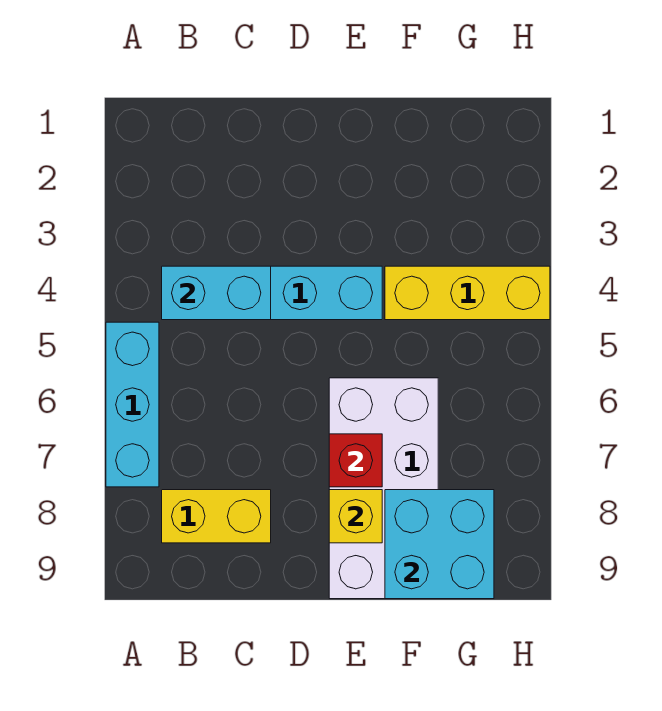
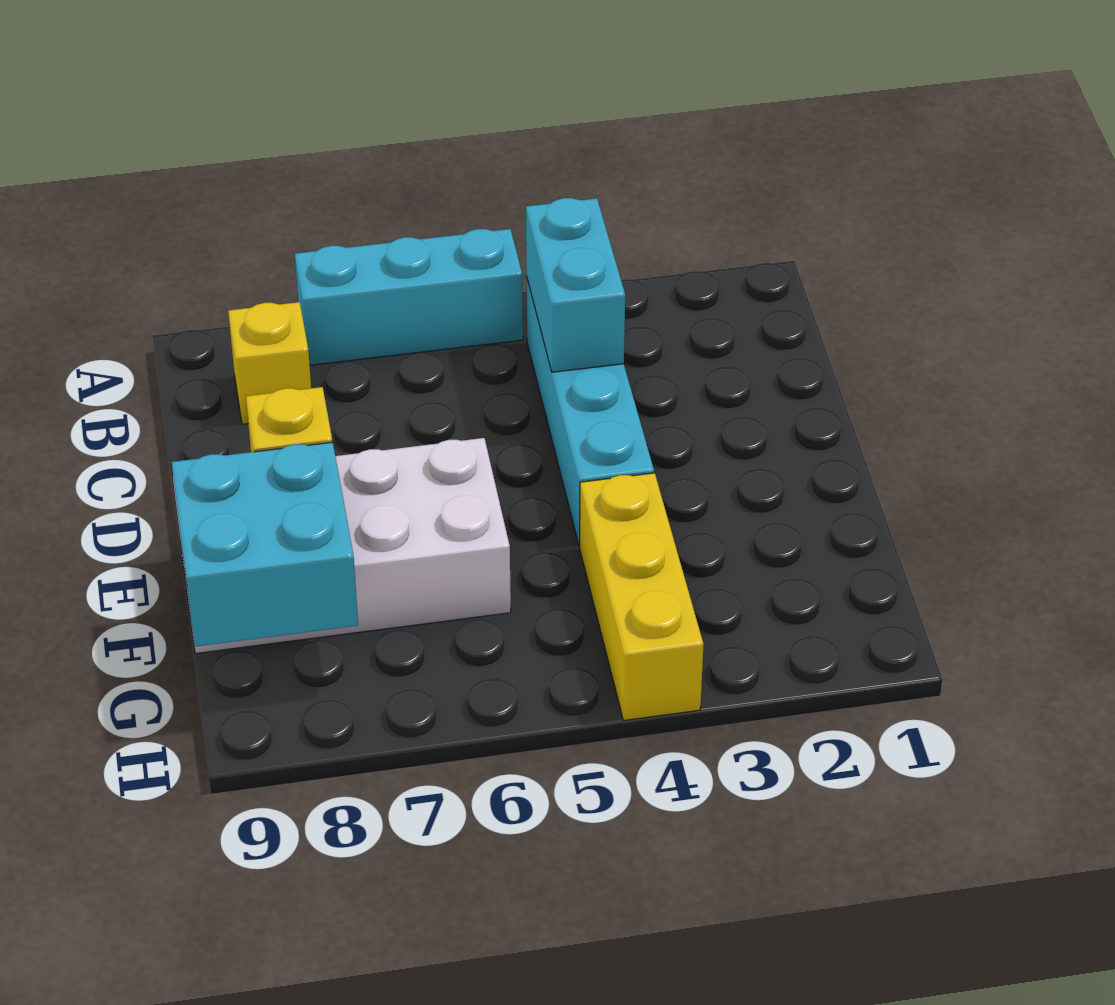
yellow 1x2 brick [162,490,271,543] -> yellow 1x1 brick [228,302,311,424]
red 1x1 brick [329,434,382,487] -> none

